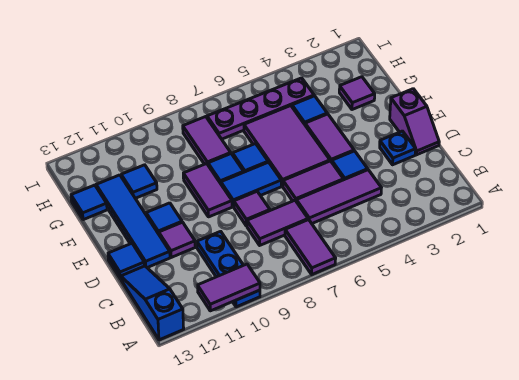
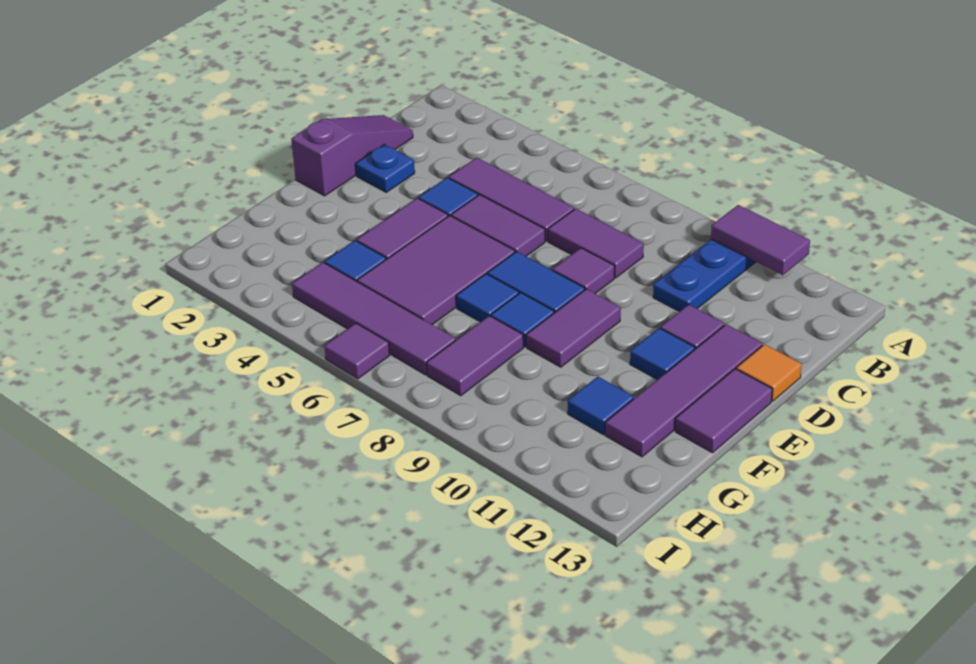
purple 1x2 tile [285,220,336,274] -> purple 1x2 tile moved to [675,369,772,453]
blue 1x3 slope [121,266,184,340] -> none
purple 1x2 slope [390,89,439,155] -> purple 1x3 slope [291,115,413,196]
blue 1x4 tile [96,175,170,268] -> purple 1x4 tile [605,324,763,457]
blue 1x1 tile [108,243,145,279] -> orange 1x1 tile [736,344,802,401]
purple 1x1 tile [339,77,375,110] -> purple 1x1 tile moved to [324,323,389,379]
blue 1x1 tile [71,185,107,220] -> none
purple 1x4 plate [207,78,314,139] -> purple 1x4 tile [292,262,456,375]

